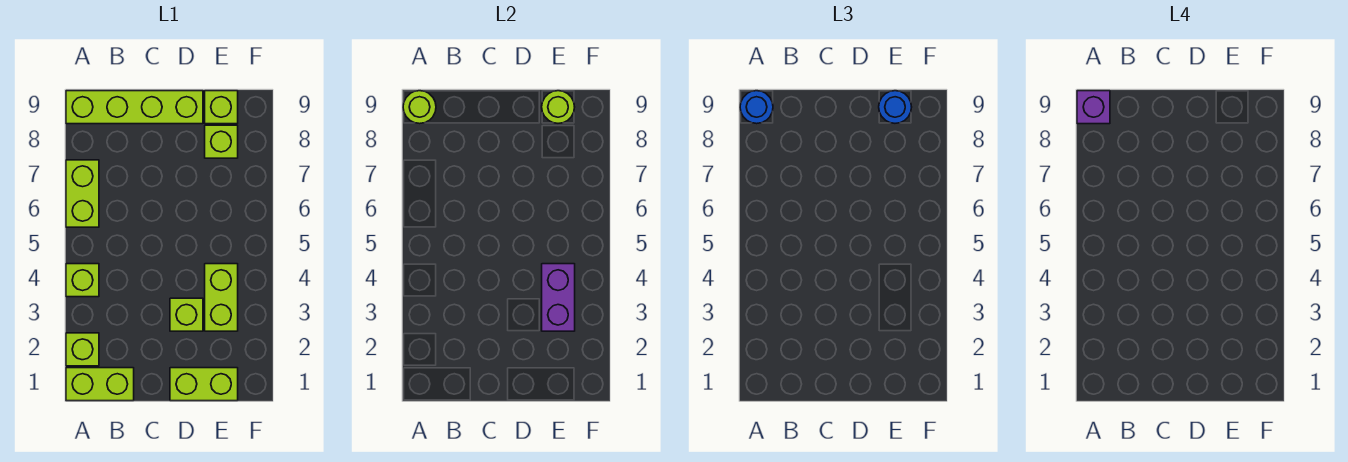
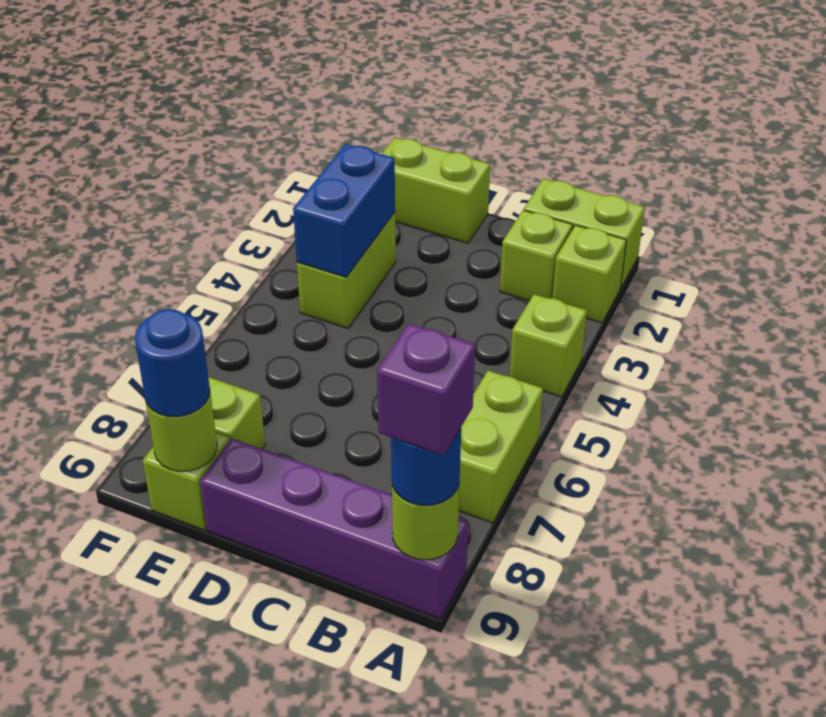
lime 1x4 brick [66,91,203,124] -> purple 1x4 brick [200,438,468,619]
lime 1x1 brick [170,298,203,331] -> lime 1x1 brick moved to [500,210,573,301]
purple 1x2 brick [542,264,575,331] -> blue 1x2 brick [293,144,395,277]

